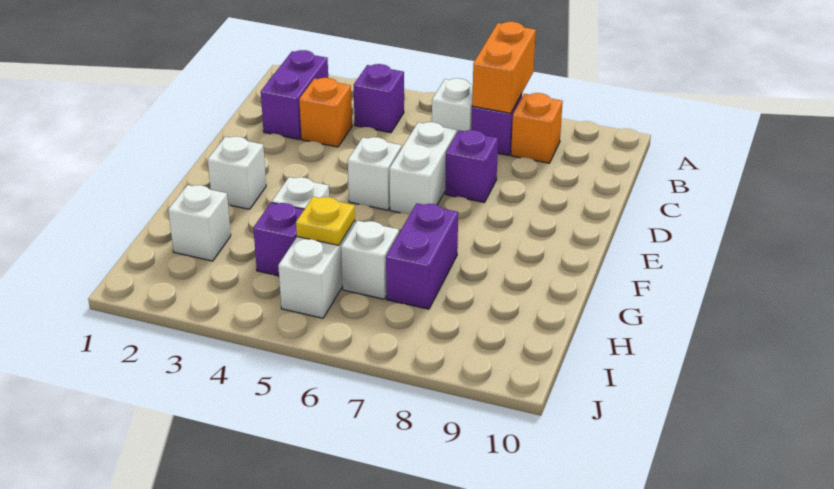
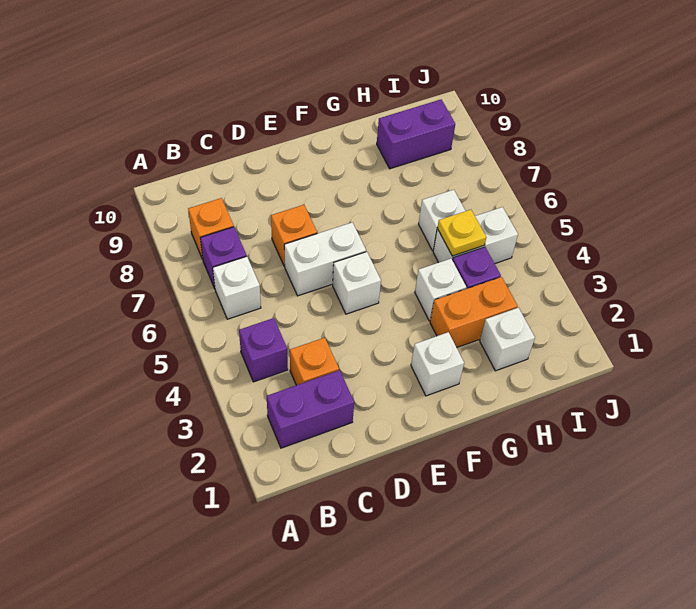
orange 1x2 brick [472,22,536,113] -> orange 1x2 brick moved to [430,277,518,348]
purple 1x1 brick [445,130,498,203] -> orange 1x1 brick [271,205,317,266]
purple 1x2 brick [386,203,458,309] -> purple 1x2 brick moved to [377,99,455,169]

